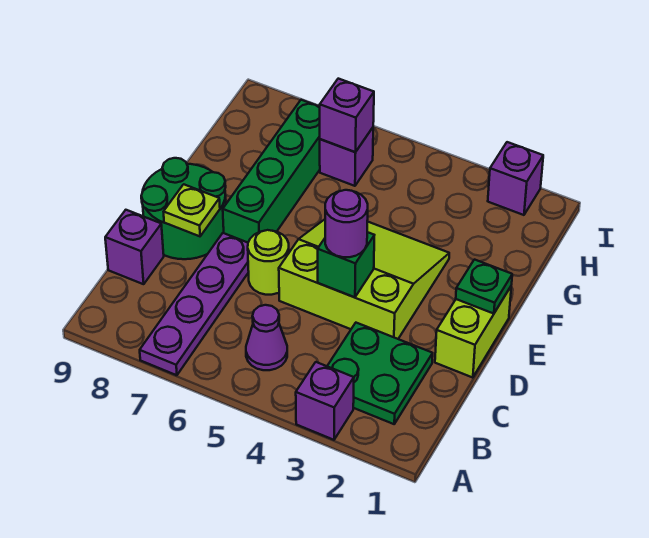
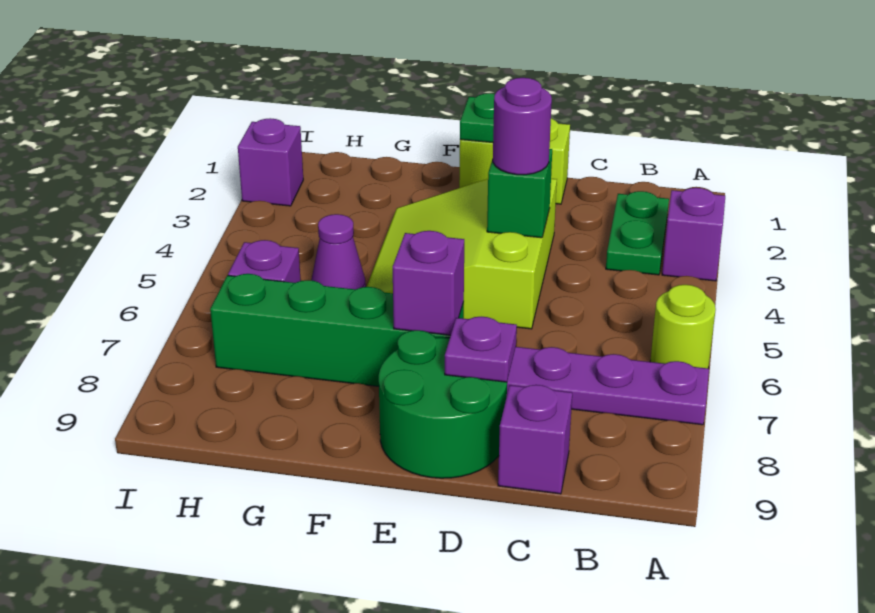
green 2x2 plate [327,323,433,424] -> green 1x2 plate [606,191,669,275]
purple 1x1 cone [246,305,287,370] -> purple 1x1 cone moved to [311,214,366,289]
lime 1x1 round brick [248,230,289,295] -> lime 1x1 round brick moved to [650,285,716,368]
lime 1x1 plate [164,184,220,236] -> purple 1x1 plate [445,317,517,382]
purple 1x1 brick [320,79,374,152] -> purple 1x1 brick moved to [393,231,464,335]

